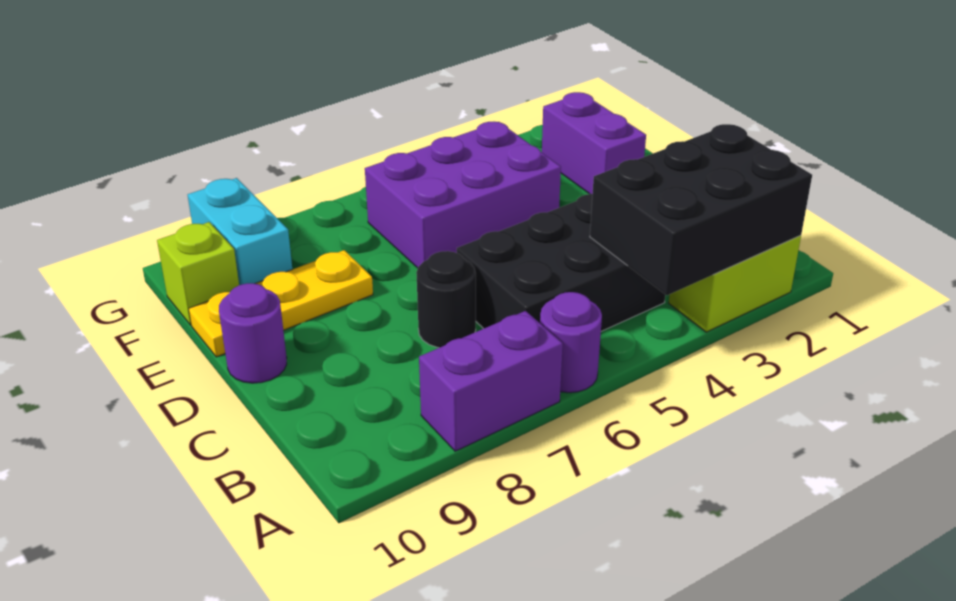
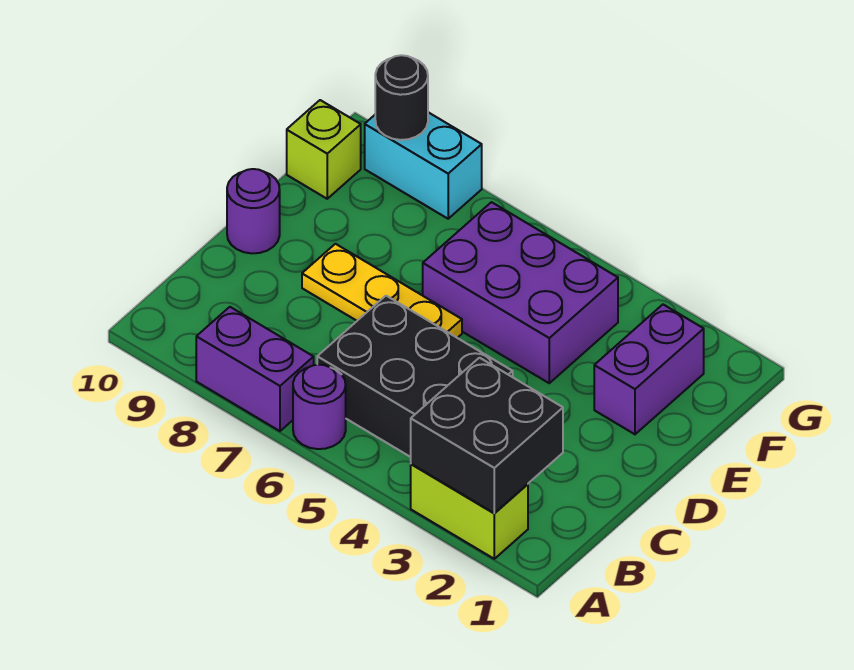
black 2x3 brick [590,124,812,295] -> black 2x2 brick [411,358,563,513]
black 1x1 round brick [416,251,476,348] -> black 1x1 round brick moved to [375,55,428,140]
yellow 1x3 plate [189,250,373,357] -> yellow 1x3 plate moved to [302,244,462,338]
cyan 1x2 brick [188,178,292,285] -> cyan 1x2 brick turned to [365,112,482,219]

